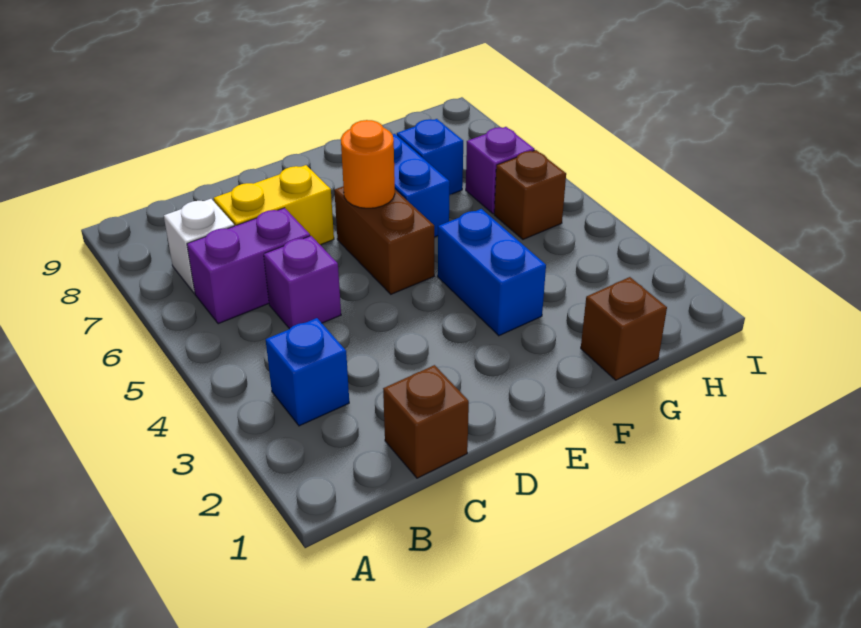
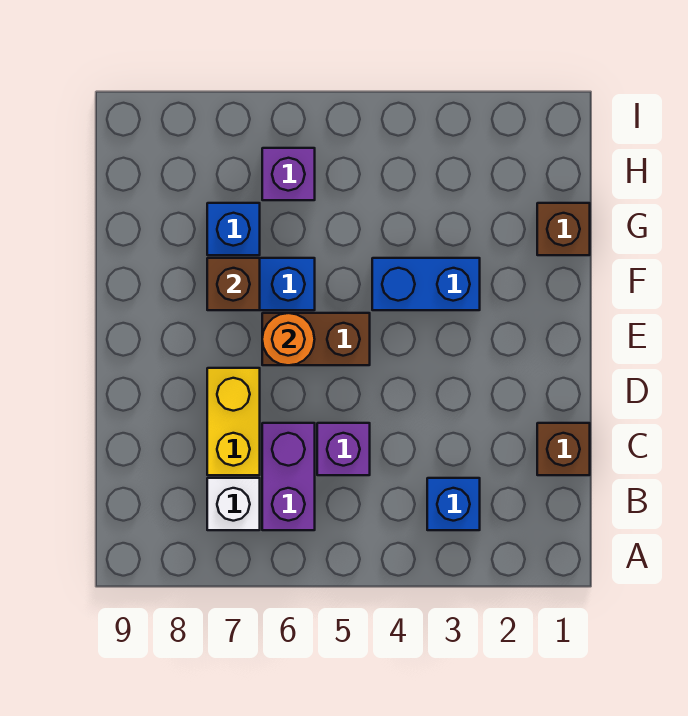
brown 1x1 brick [494,150,566,239] -> brown 1x1 brick moved to [207,258,260,310]

